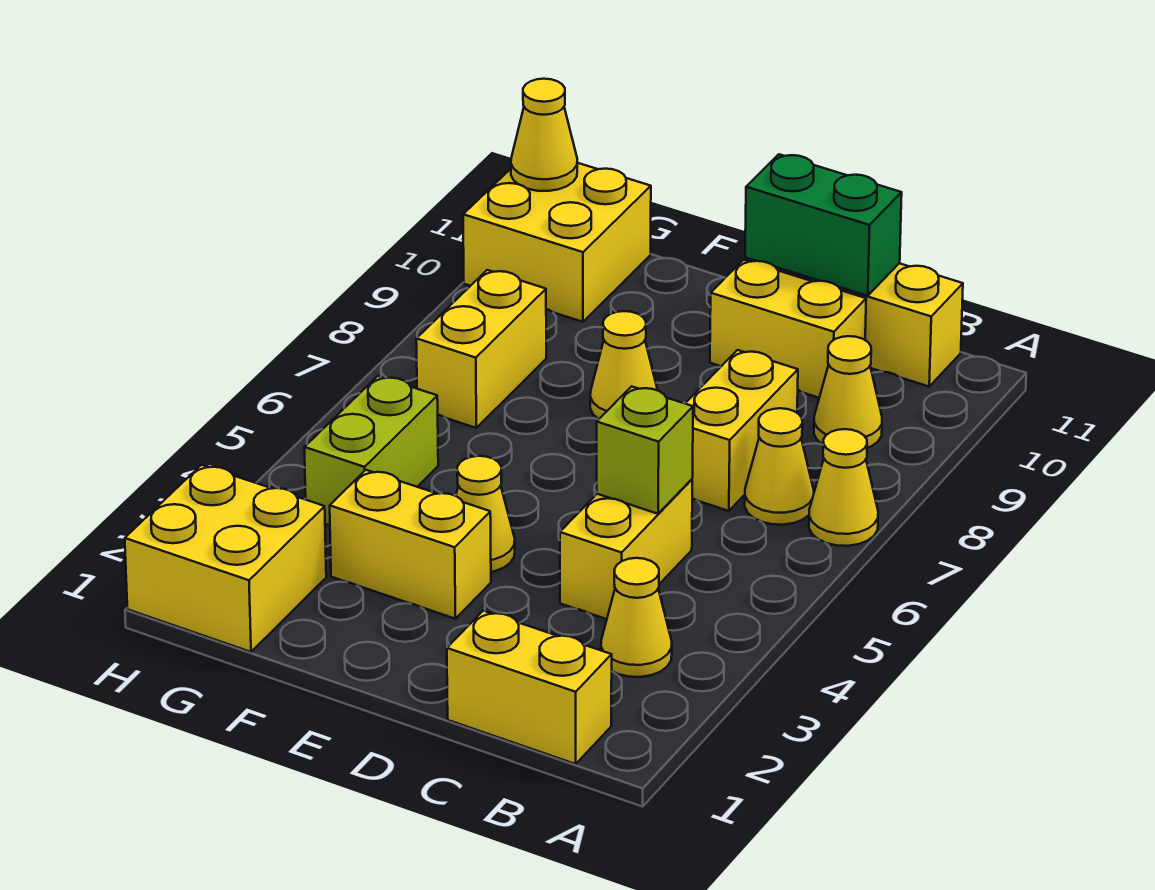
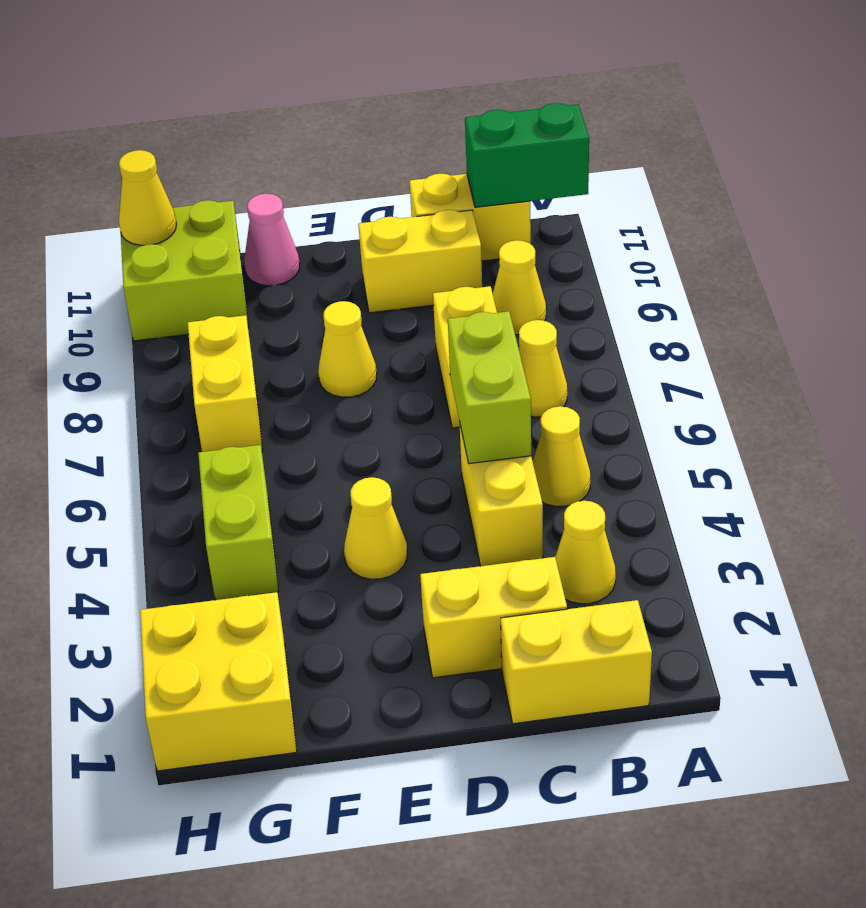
yellow 1x1 cone [809,429,878,546] -> yellow 1x1 cone moved to [533,406,590,506]
lime 1x1 brick [597,386,693,514] -> lime 1x2 brick [448,311,531,464]
green 1x2 brick [745,154,902,296] -> green 1x2 brick moved to [465,103,589,207]
yellow 1x2 brick [330,470,491,619] -> yellow 1x2 brick moved to [420,557,567,678]
none -> pink 1x1 cone [244,194,300,286]
yellow 2x2 brick [463,163,651,322] -> lime 2x2 brick [121,200,249,341]

